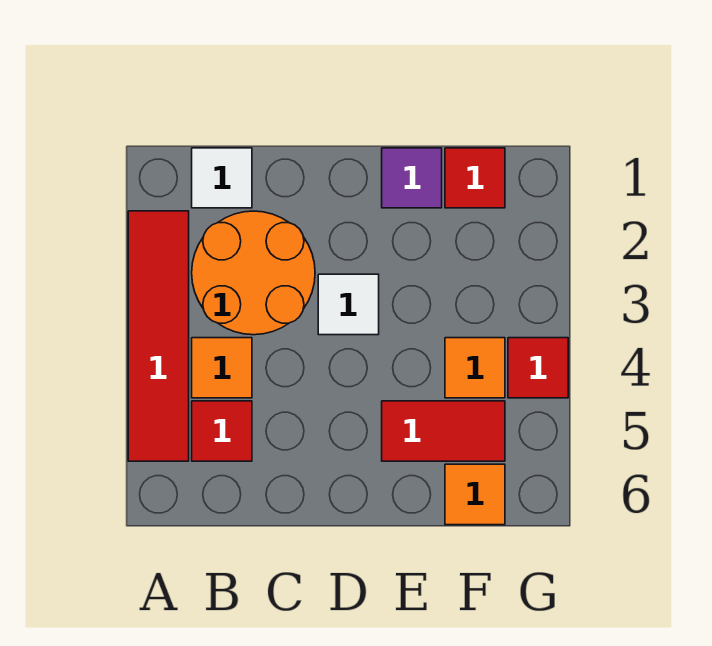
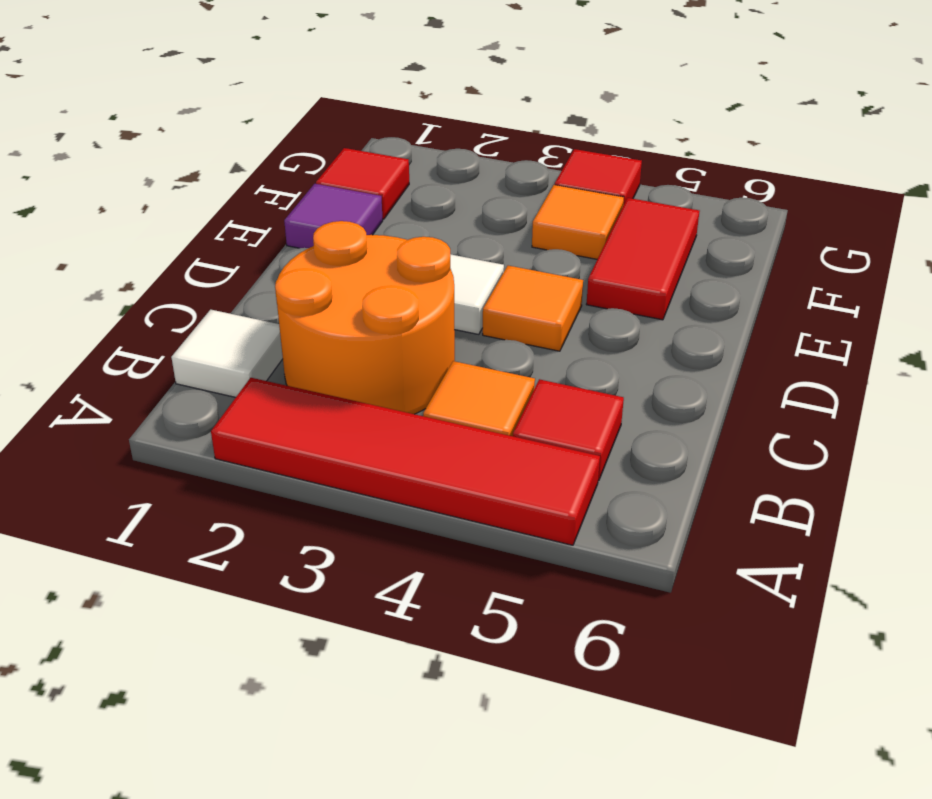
orange 1x1 tile [445,464,505,525] -> orange 1x1 tile moved to [483,266,583,351]

